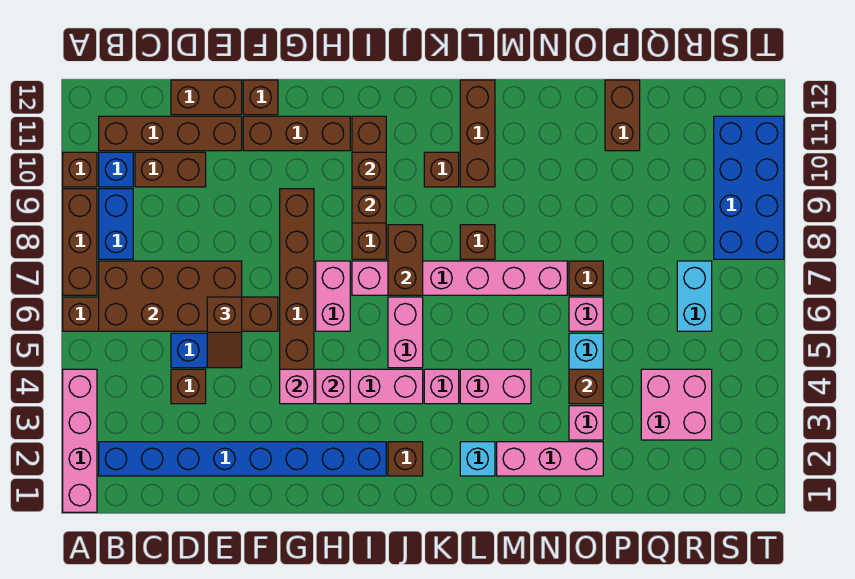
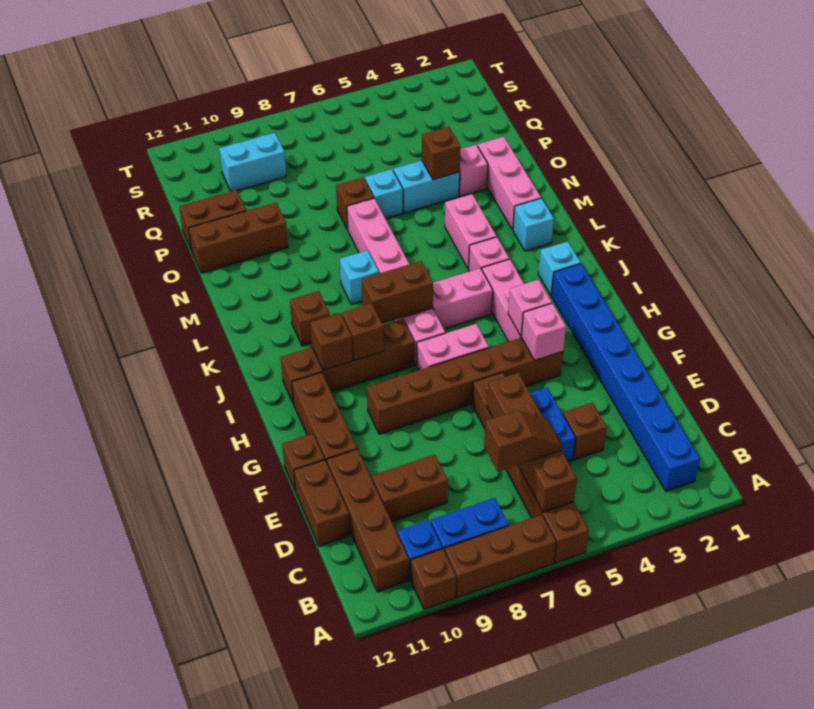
pink 1x4 brick [63,369,97,512] -> none
brown 2x4 brick [99,261,242,331] -> brown 1x4 brick [487,373,577,512]
brown 1x2 brick [135,152,206,187] -> brown 1x2 brick turned to [372,454,448,522]
brown 1x2 slope [207,297,242,368] -> brown 1x2 slope moved to [484,410,562,472]
brown 1x1 brick [388,442,423,476] -> cyan 1x1 brick [538,241,581,295]
brown 1x1 brick [460,225,495,259] -> cyan 1x1 brick [340,250,379,304]
brown 1x3 brick [460,80,495,187] -> brown 1x3 brick moved to [189,203,288,273]
pink 1x1 brick [569,297,603,331] -> cyan 1x1 brick [365,169,403,219]
pink 2x2 brick [641,369,712,440] -> none
cyan 1x2 brick [677,261,712,331] -> cyan 1x2 brick moved to [219,133,286,191]
blue 2x4 brick [714,116,784,259] -> none

